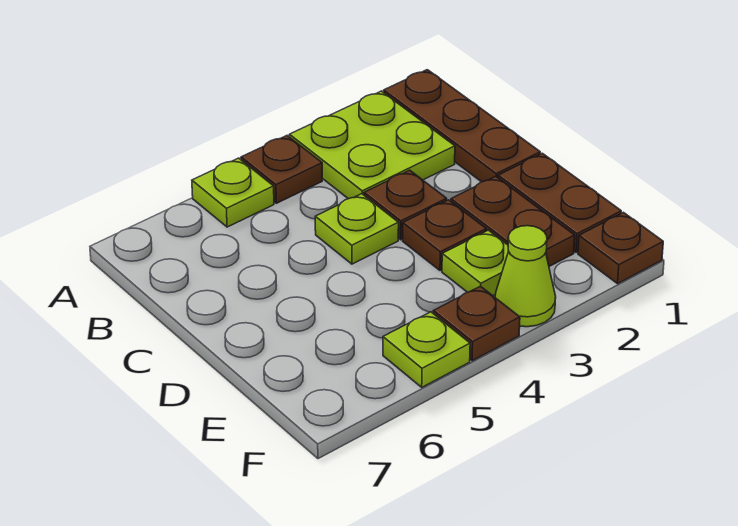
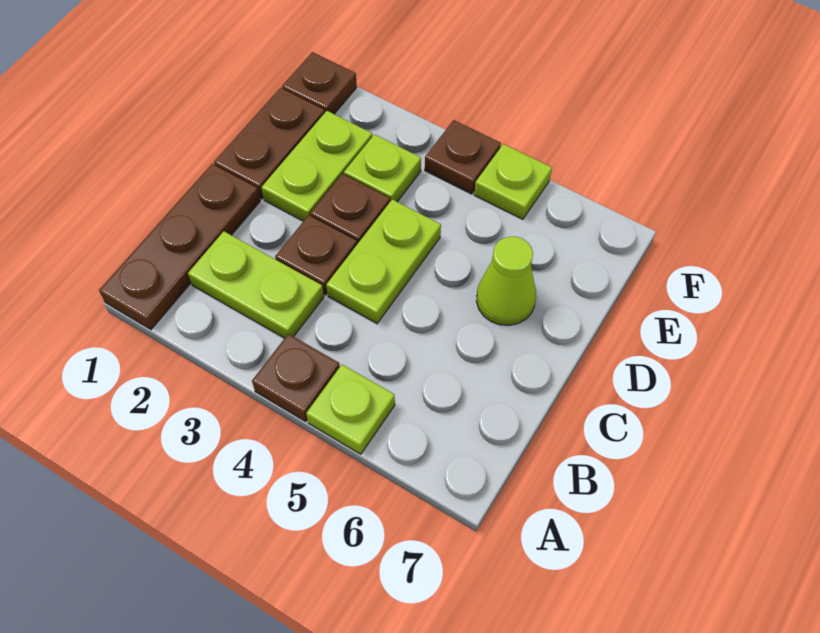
lime 2x2 plate [289,91,455,199] -> lime 1x2 plate [188,231,324,338]
lime 1x1 plate [315,194,399,264] -> lime 1x2 plate [326,199,441,323]
brown 1x2 plate [451,176,575,266] -> lime 1x2 plate [261,111,372,221]
lime 1x1 cone [495,226,556,327] -> lime 1x1 cone moved to [476,237,536,325]

